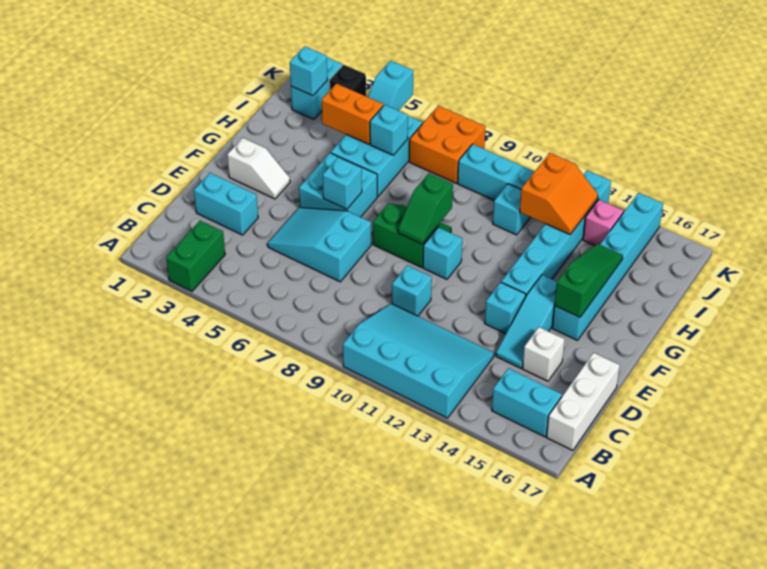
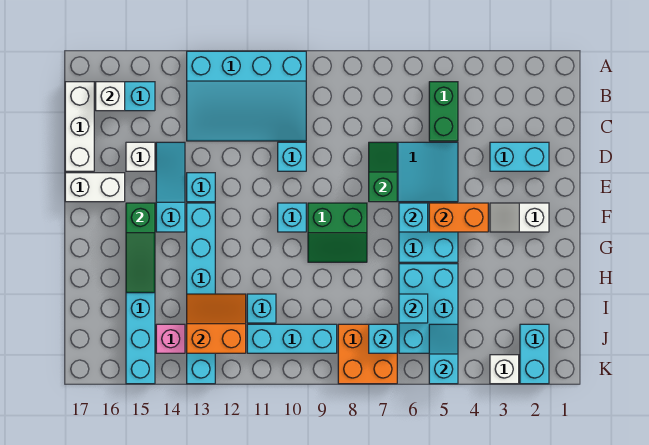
green 1x2 brick [166,221,225,291] -> green 1x2 brick moved to [429,82,458,141]
none -> white 1x1 brick [96,82,125,111]
none -> white 1x2 brick [65,173,125,202]
green 1x2 slope [398,173,453,244] -> green 1x2 slope moved to [369,142,397,202]
orange 1x2 brick [322,83,383,144] -> orange 1x2 brick moved to [429,203,488,232]
orange 2x2 slope [520,153,598,234] -> orange 2x2 slope turned to [187,294,246,353]
cyan 1x1 brick [290,46,328,96] -> cyan 1x1 brick moved to [369,324,397,353]
black 1x1 brick [329,65,366,96] -> white 1x1 brick [490,355,519,384]

